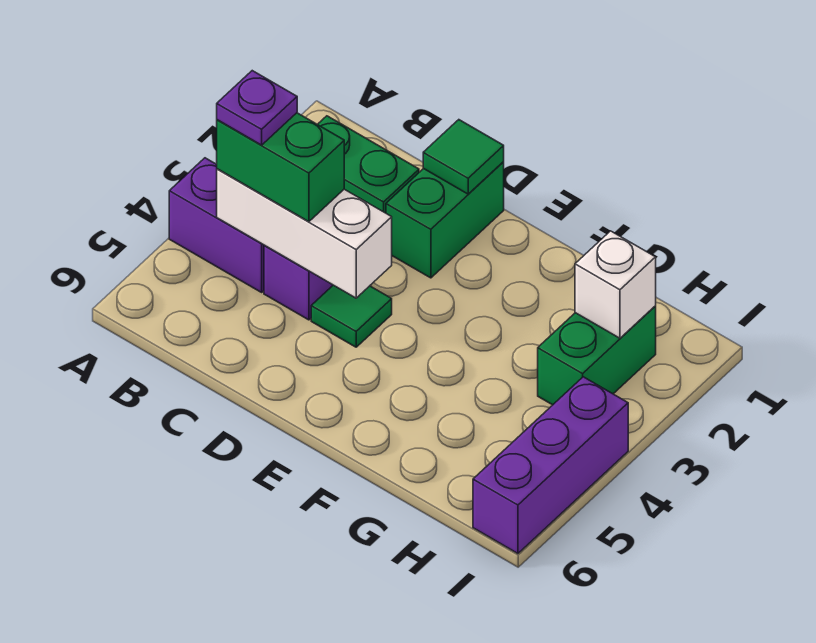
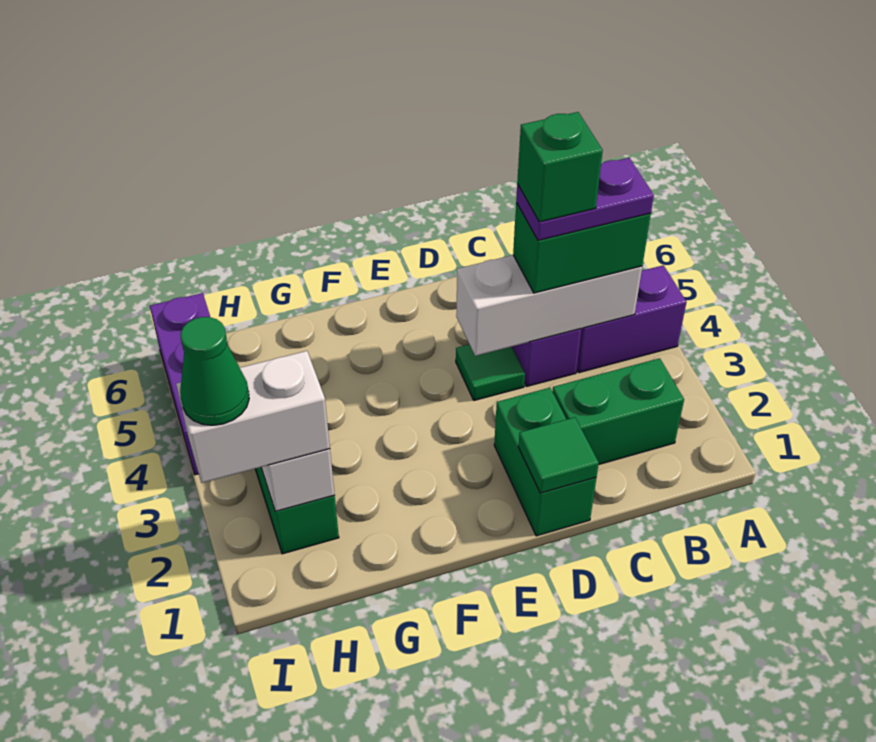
purple 1x1 plate [217,71,297,145] -> purple 1x2 plate [516,158,654,240]
none -> green 1x1 brick [517,112,603,222]
none -> white 1x2 brick [176,351,330,483]
none -> green 1x1 cone [180,317,249,425]

